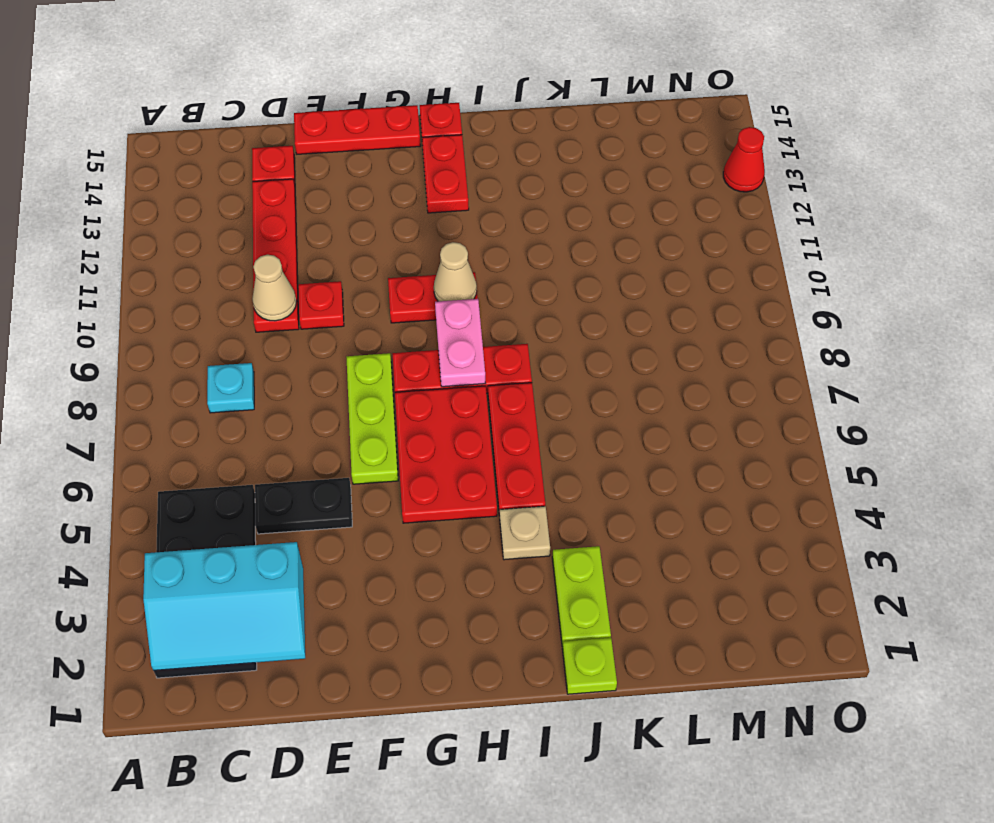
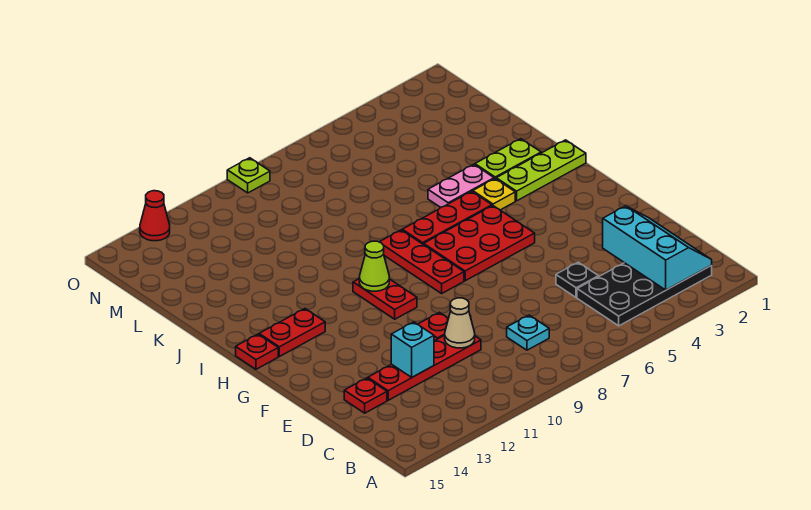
black 1x2 plate [255,478,352,534] -> black 1x1 plate [556,262,598,298]
none -> cyan 1x1 brick [391,322,434,377]
red 1x3 plate [294,105,420,154] -> none
lime 1x3 plate [346,353,398,484] -> lime 1x3 plate moved to [496,140,586,201]
pink 1x2 plate [435,299,485,387] -> pink 1x2 plate moved to [428,164,494,207]
tan 1x1 cone [434,242,477,301] -> lime 1x1 cone [359,241,389,291]
tan 1x1 plate [500,506,550,560] -> yellow 1x1 plate [473,179,515,210]
lime 1x1 plate [562,638,617,694] -> lime 1x1 plate moved to [227,158,270,193]

